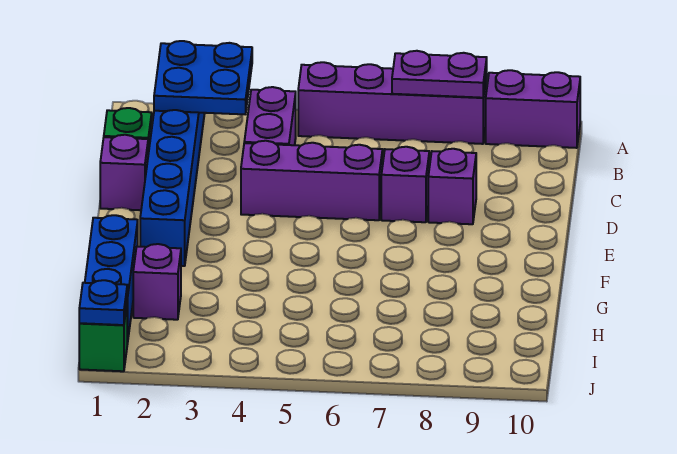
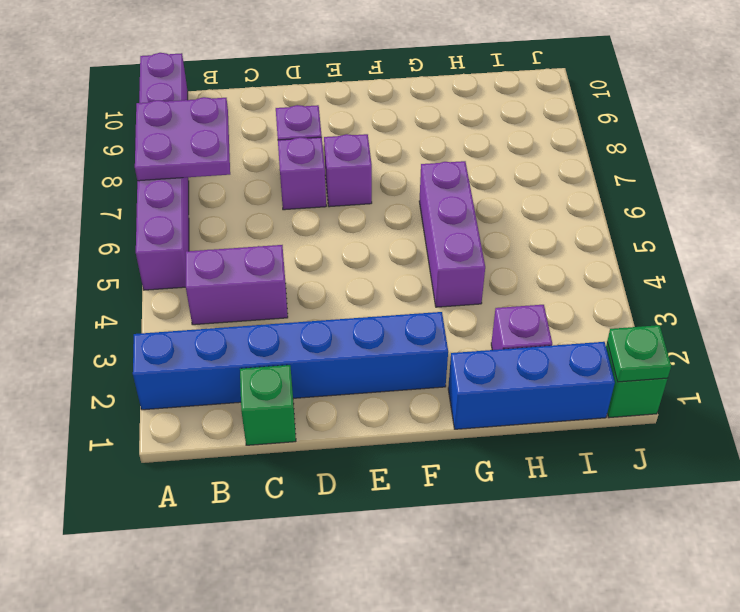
blue 2x2 plate [154,41,252,114] -> none
purple 1x2 plate [392,51,487,98] -> purple 2x2 plate [135,97,230,181]
purple 1x1 brick [100,135,148,210] -> purple 1x1 brick moved to [324,134,372,207]
purple 1x3 brick [241,141,383,220] -> purple 1x3 brick moved to [419,161,485,307]
blue 1x1 plate [79,280,127,325] -> green 1x1 plate [607,325,671,382]

